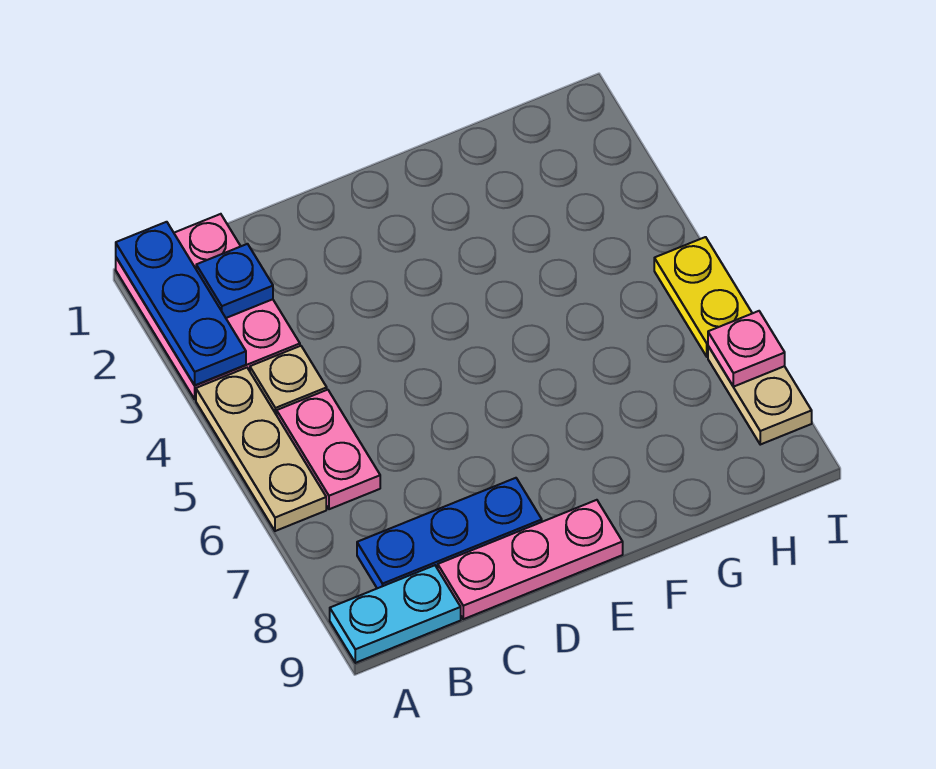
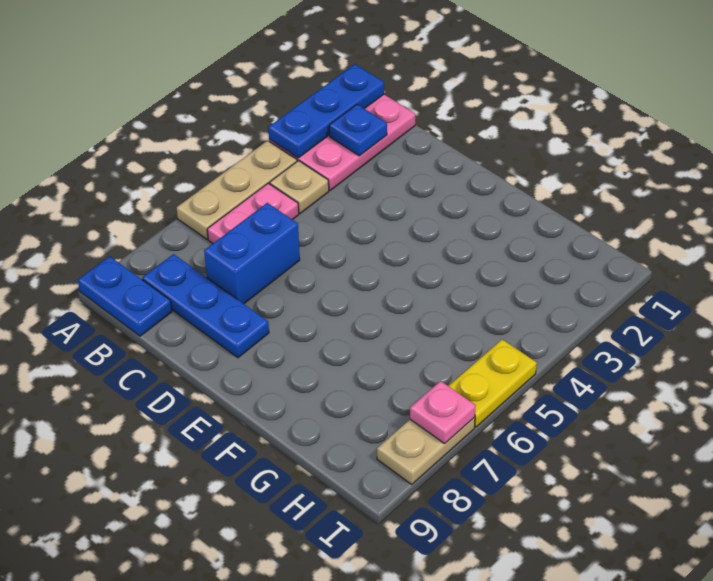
cyan 1x2 plate [330,565,461,663] -> blue 1x2 plate [78,256,172,336]
none -> blue 1x2 brick [204,203,300,304]
pink 1x3 plate [438,500,623,619] -> none

